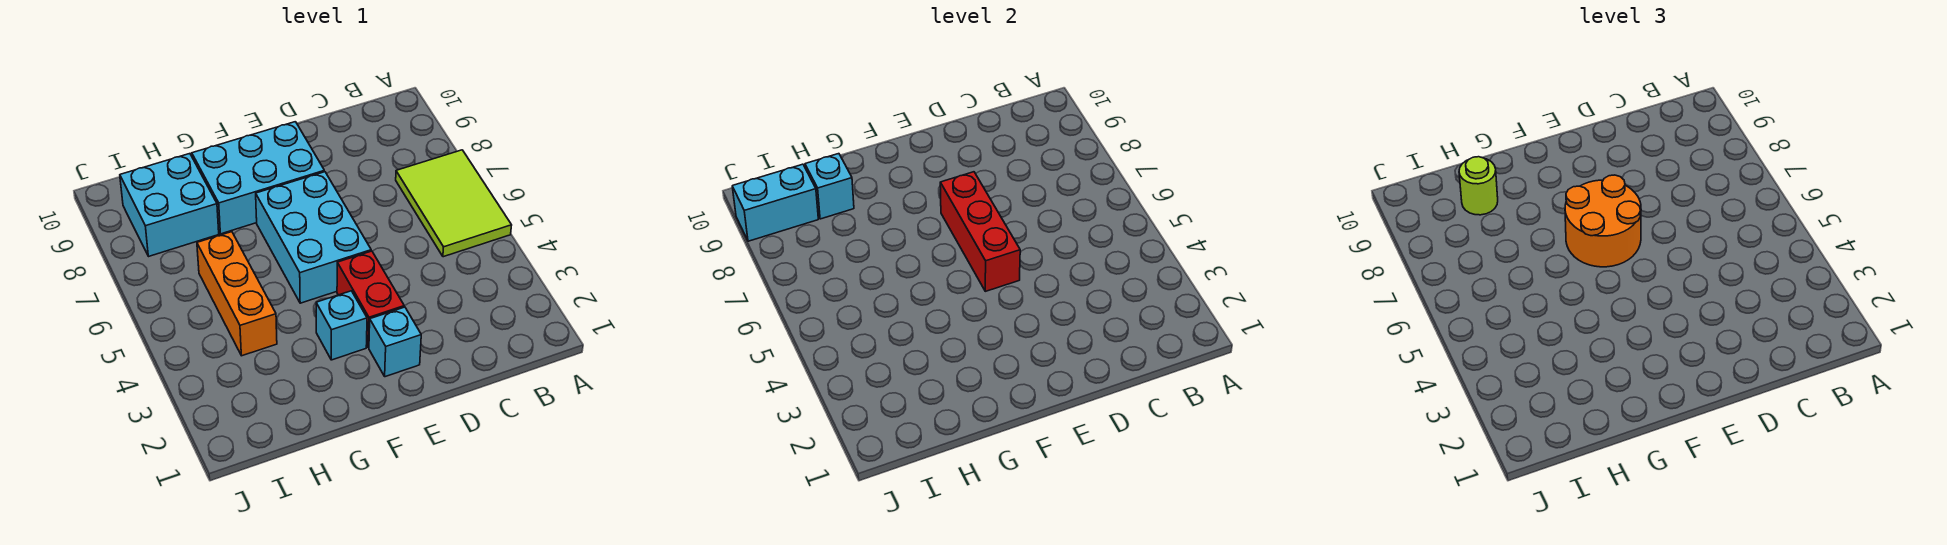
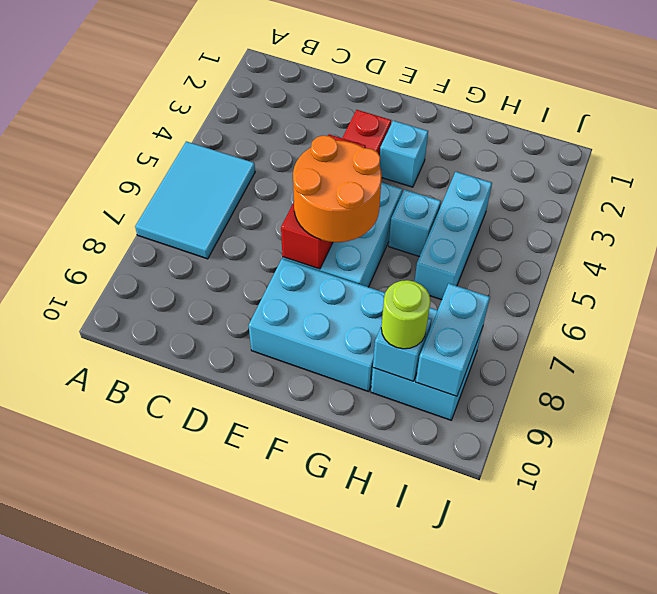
lime 2x3 tile [396,150,512,257] -> cyan 2x3 tile [135,141,255,259]
cyan 1x1 brick [369,307,421,377] -> cyan 1x1 brick moved to [389,190,441,257]
orange 1x3 brick [197,232,277,356] -> cyan 1x3 brick [415,172,492,300]
cyan 1x2 brick [732,164,818,241] -> cyan 1x2 brick turned to [416,284,490,396]

